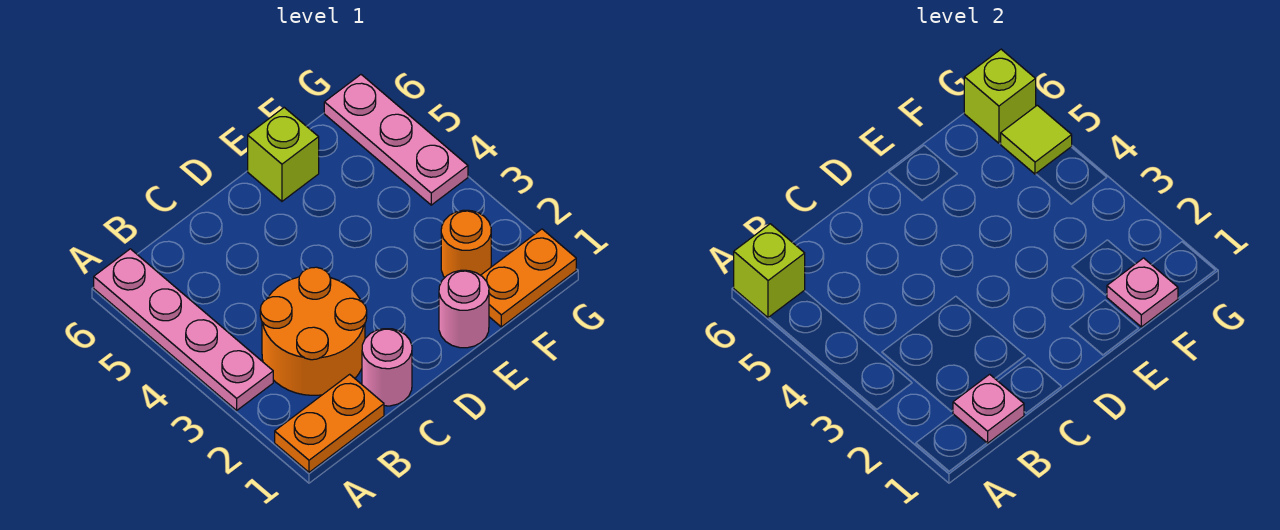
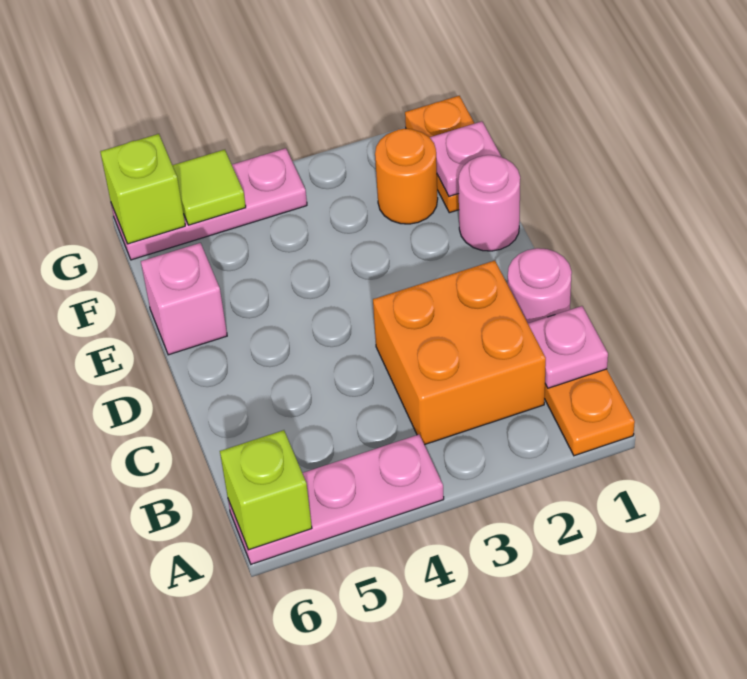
pink 1x4 plate [94,249,273,410] -> pink 1x3 plate [228,435,444,564]
orange 2x2 round brick [260,267,367,395] -> orange 2x2 brick [373,261,546,445]
lime 1x1 brick [248,108,319,201] -> pink 1x1 brick [141,243,227,355]

